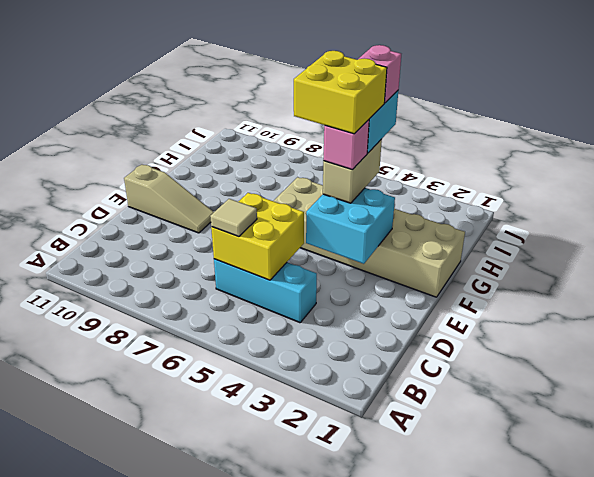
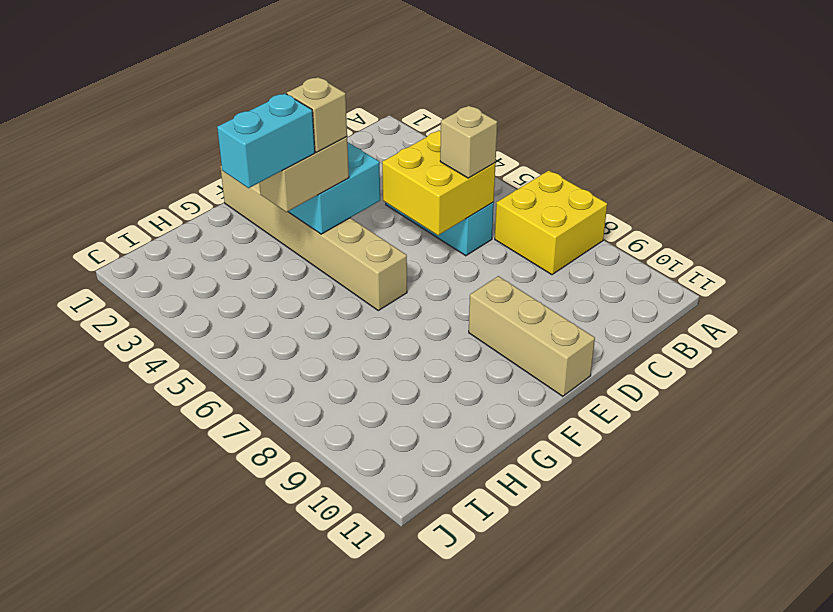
tan 1x1 tile [210,199,257,237] -> tan 1x1 brick [440,106,497,178]
tan 1x3 slope [124,165,214,233] -> tan 1x3 brick [469,276,595,396]
tan 2x6 brick [274,177,465,297] -> tan 1x6 brick [221,166,407,311]
pink 1x1 brick [323,120,369,169] -> tan 1x1 brick [287,77,347,152]
yellow 2x2 brick [294,51,387,134] -> yellow 2x2 brick moved to [495,171,607,275]
pink 1x1 brick [359,45,401,103] -> none

